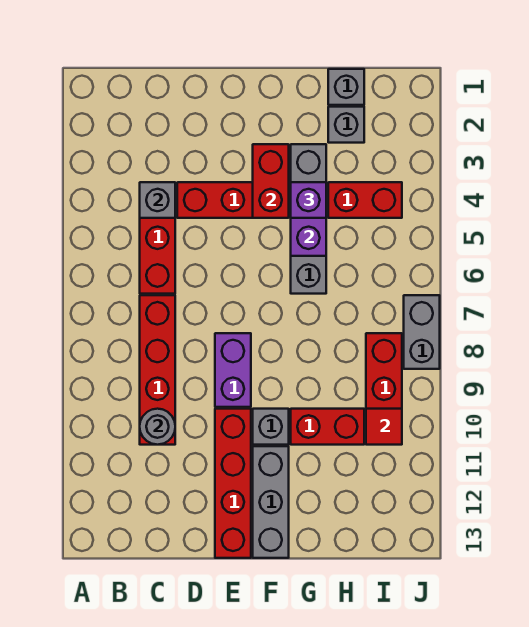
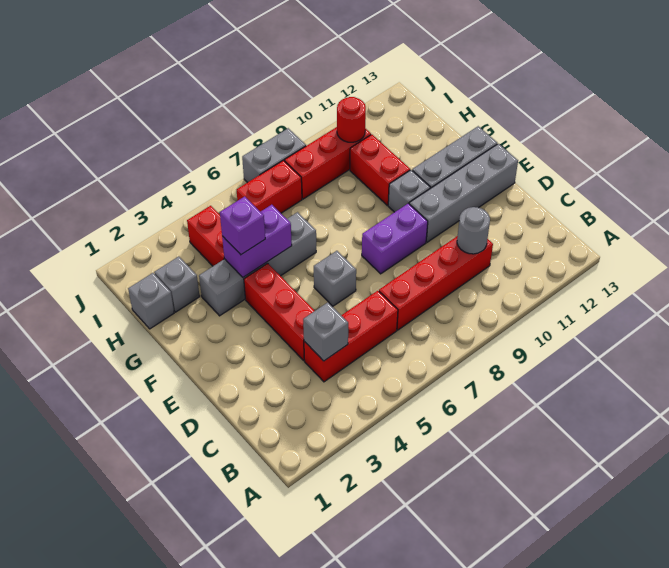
none -> grey 1x1 brick [314,251,356,306]
red 1x4 brick [215,409,251,558] -> grey 1x4 brick [409,144,518,242]
red 1x2 brick [253,144,289,218] -> red 1x2 brick moved to [237,160,302,213]
red 1x1 tile [366,409,402,445] -> red 1x1 round brick [337,97,366,142]

